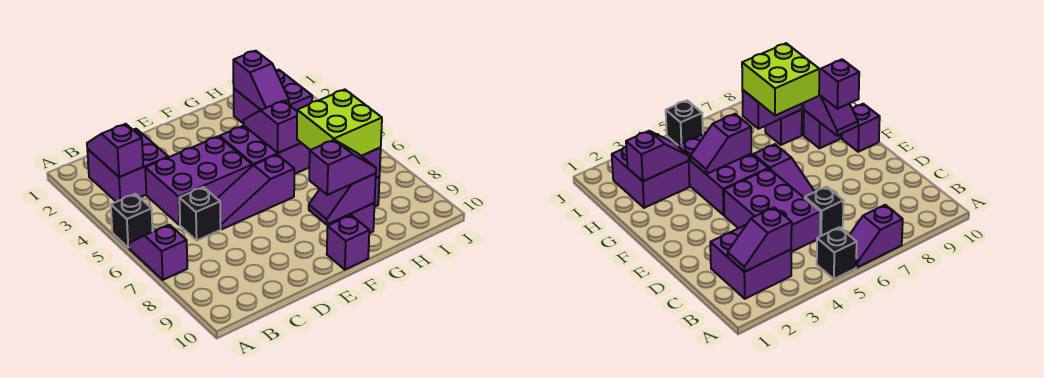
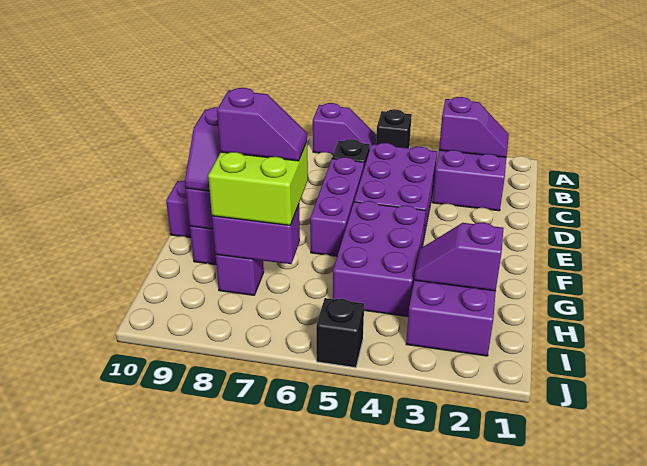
purple 1x3 slope [217,155,294,229] -> purple 1x3 brick [310,157,364,256]
purple 1x2 slope [244,101,301,153] -> purple 1x2 slope moved to [217,88,307,161]

